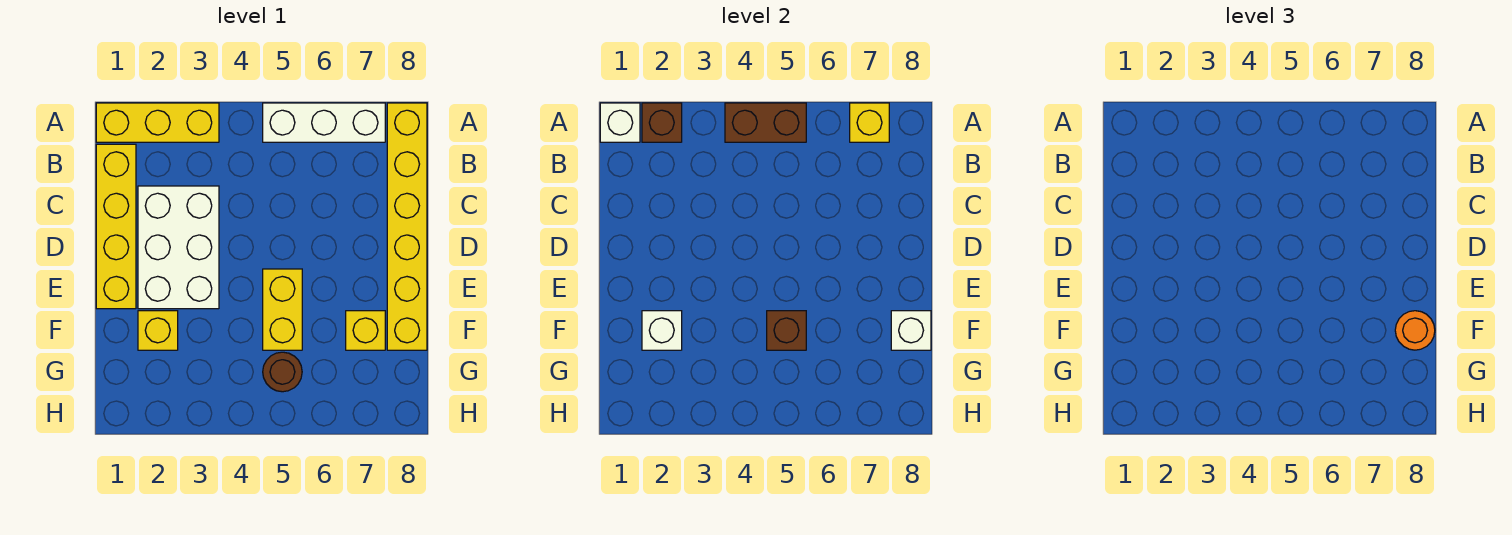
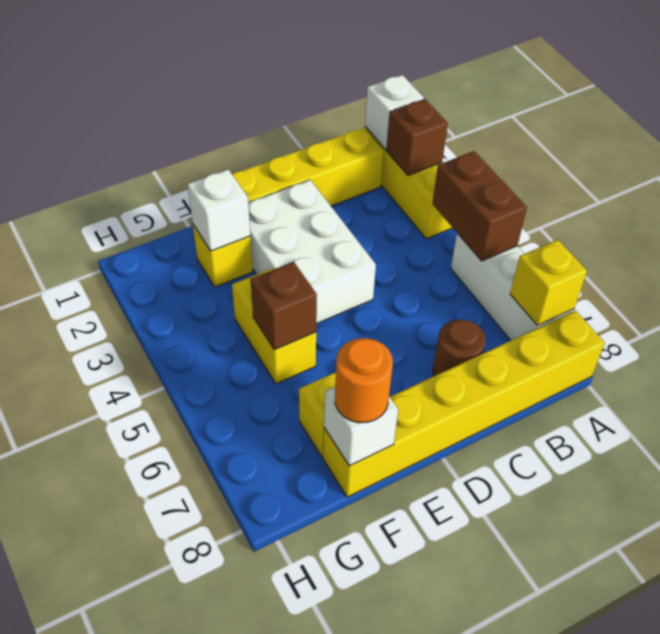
white 2x3 brick [138,186,219,309] -> white 2x3 brick turned to [248,180,376,324]
yellow 1x2 brick [263,269,302,350] -> yellow 1x2 brick turned to [232,268,316,384]
brown 1x1 round brick [263,352,302,392] -> brown 1x1 round brick moved to [433,320,486,376]

